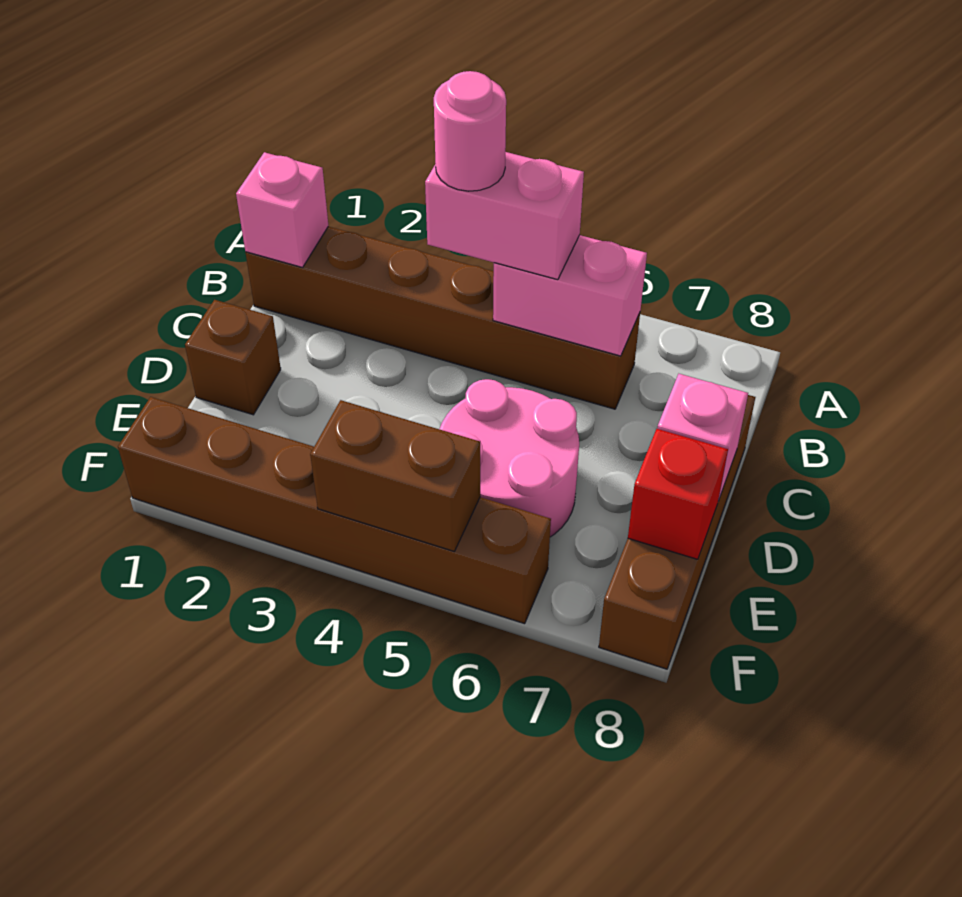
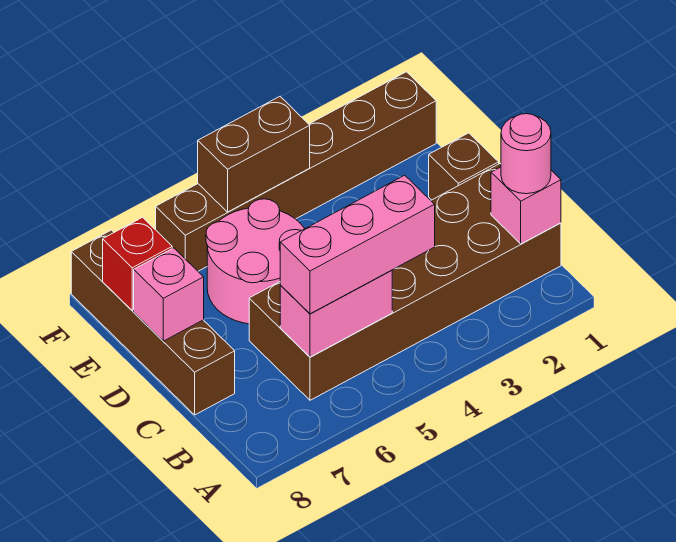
brown 1x6 brick [245,226,640,409] -> brown 2x6 brick [249,164,561,400]
pink 1x2 brick [425,152,584,280] -> pink 1x3 brick [280,175,435,314]
pink 1x1 round brick [434,71,506,191] -> pink 1x1 round brick moved to [501,114,551,194]

